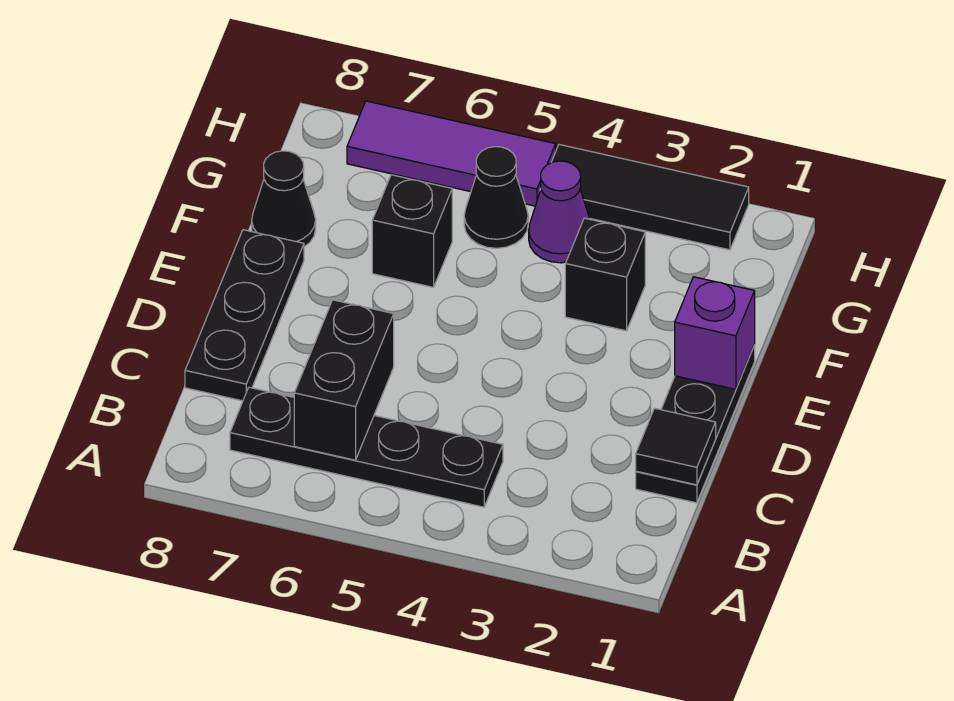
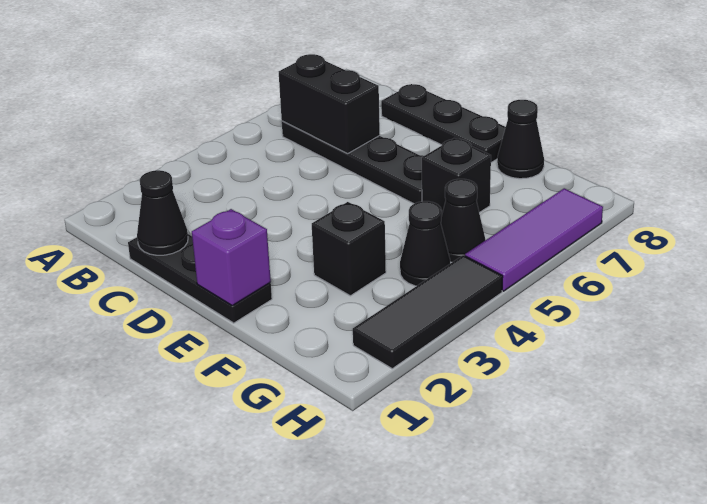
black 1x4 plate [230,387,503,507] -> black 1x4 plate turned to [282,121,423,204]
black 1x1 tile [636,408,716,485] -> black 1x1 cone [137,170,188,255]
purple 1x1 cone [529,161,590,263] -> black 1x1 cone [400,201,450,286]

